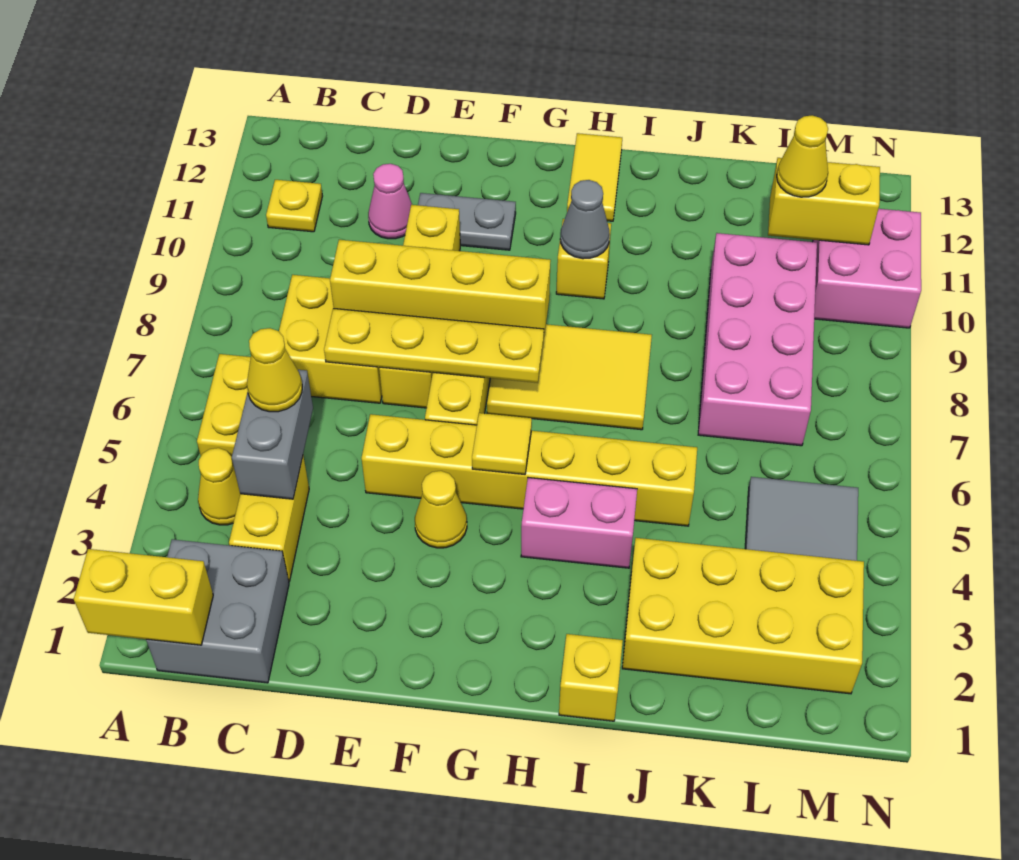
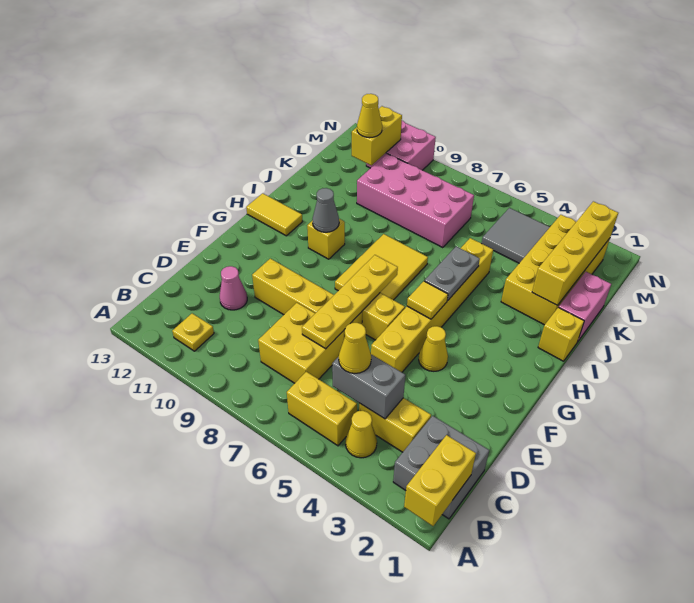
yellow 1x4 brick [330,240,551,335] -> yellow 1x4 brick moved to [532,201,618,305]
grey 1x2 plate [418,193,516,250] -> grey 1x2 plate moved to [425,247,480,301]
pink 1x2 brick [521,478,637,568] -> pink 1x2 brick moved to [559,272,611,342]

